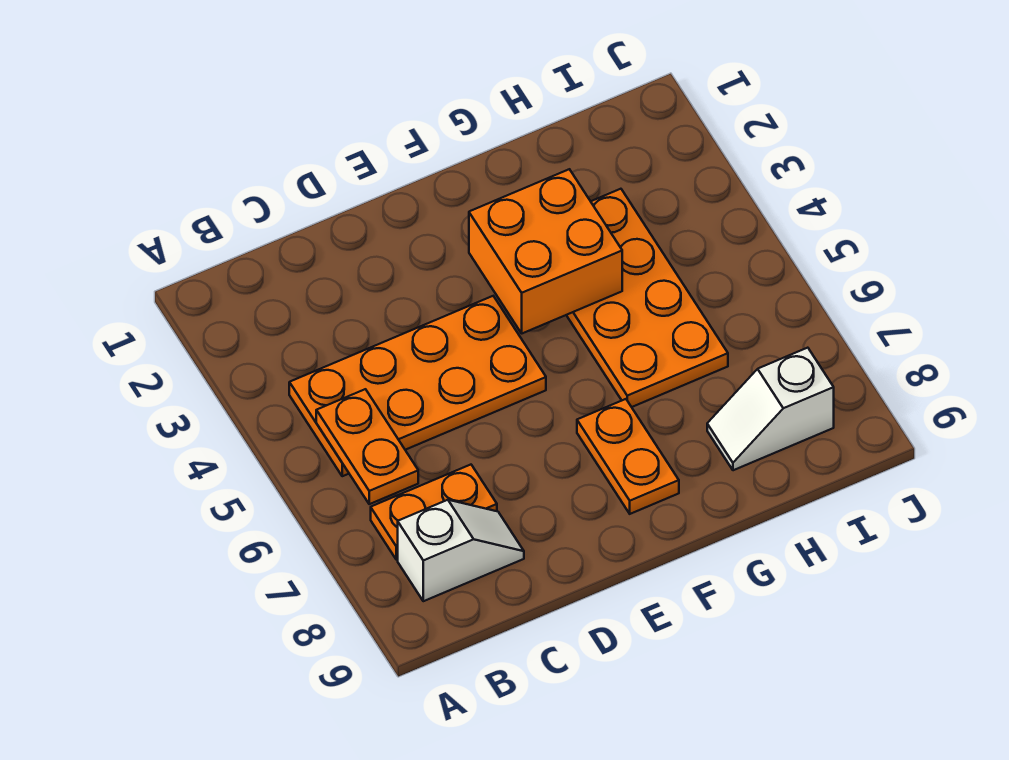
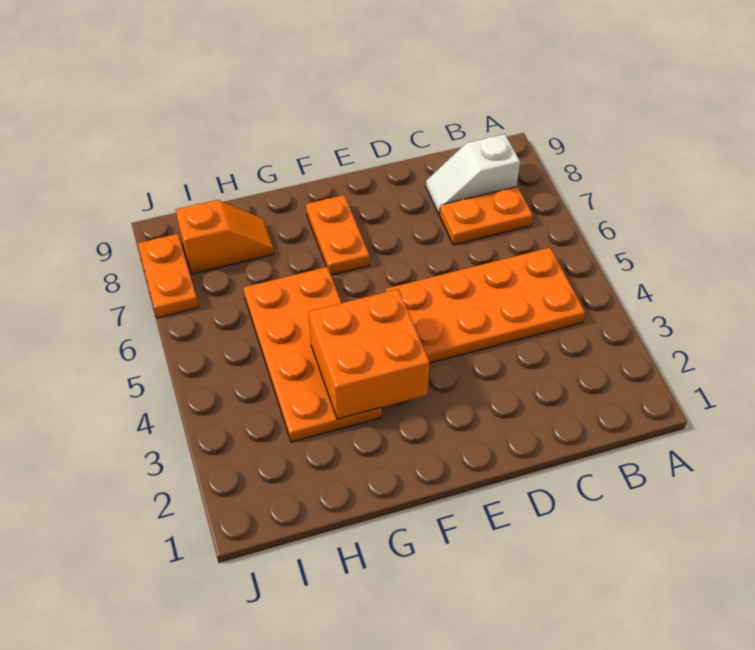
orange 1x2 plate [316,389,418,504] -> orange 1x2 plate moved to [137,234,199,318]
white 1x2 slope [707,348,834,470] -> orange 1x2 slope [176,200,274,274]

